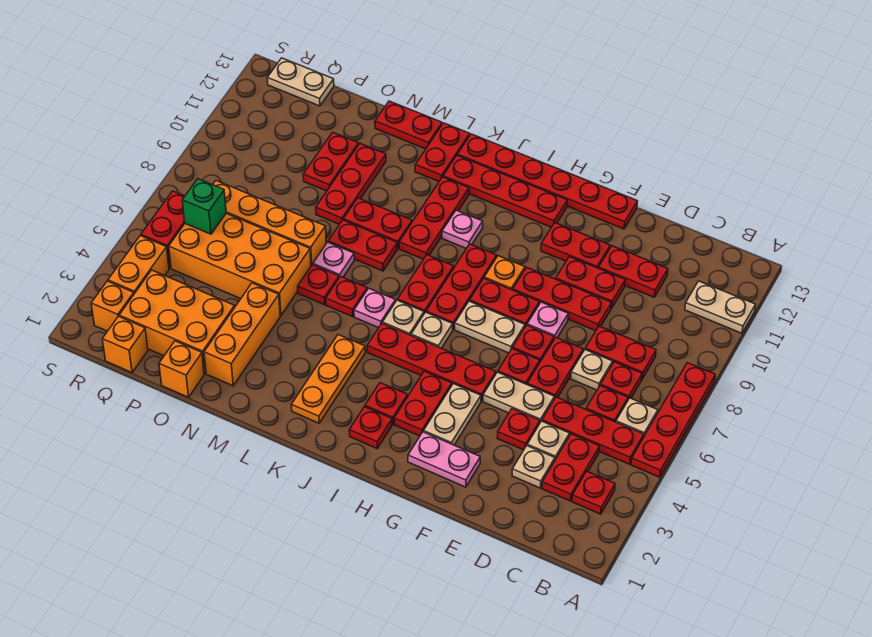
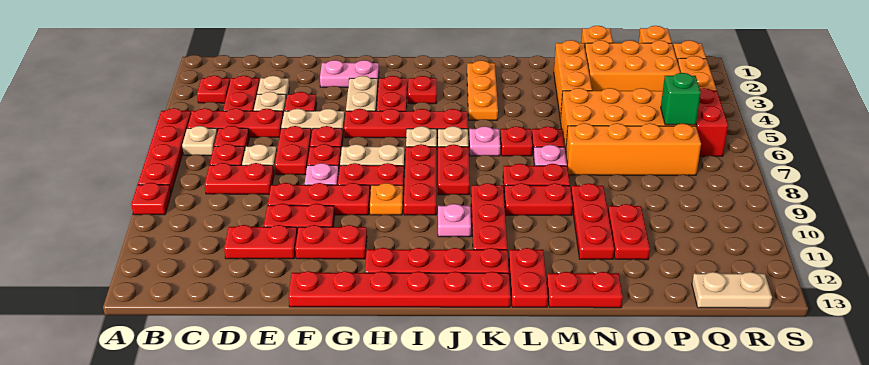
tan 1x2 plate [685,281,756,333] -> none
red 1x1 plate [349,407,392,448] -> red 1x1 plate moved to [131,183,171,215]

